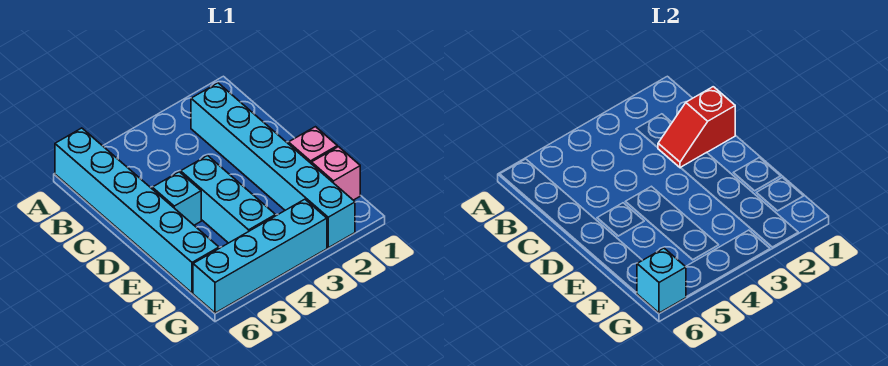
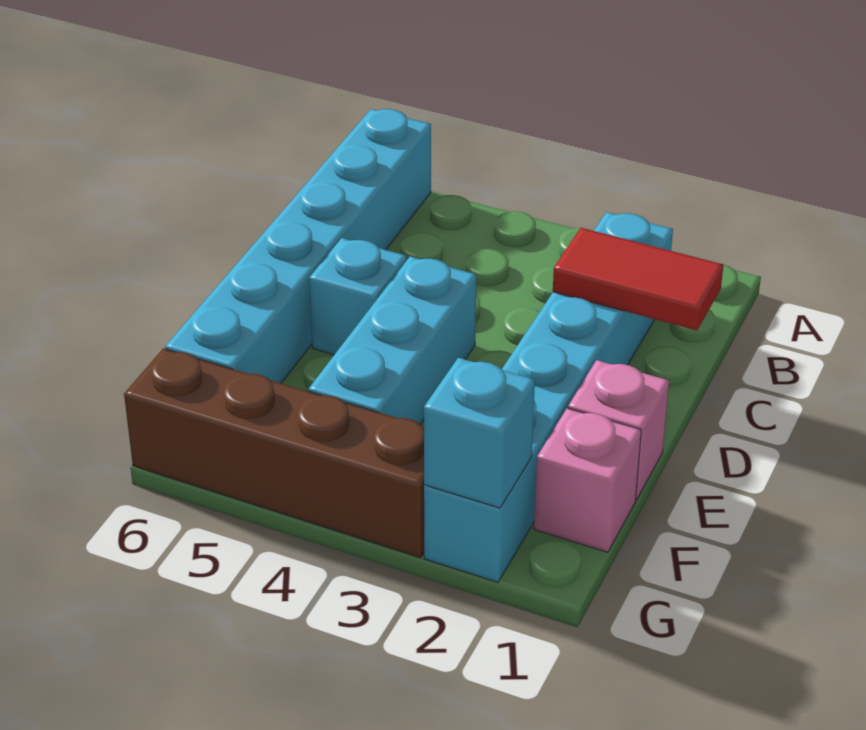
red 1x2 slope [658,87,735,168] -> red 1x2 tile [553,228,723,331]
cyan 1x4 brick [193,199,327,313] -> brown 1x4 brick [124,348,424,558]
cyan 1x1 brick [637,248,686,313] -> cyan 1x1 brick moved to [424,358,535,508]

